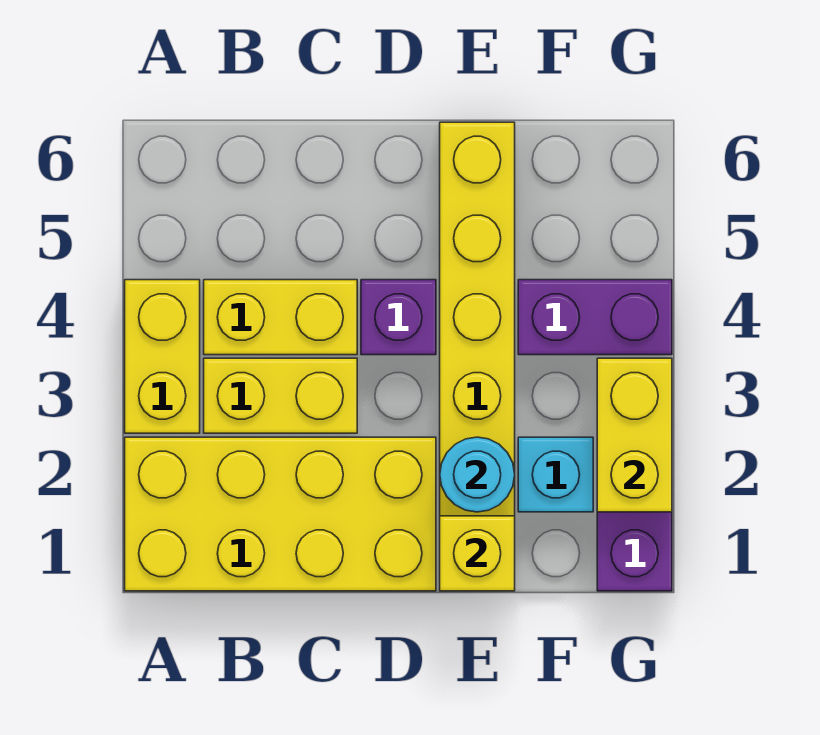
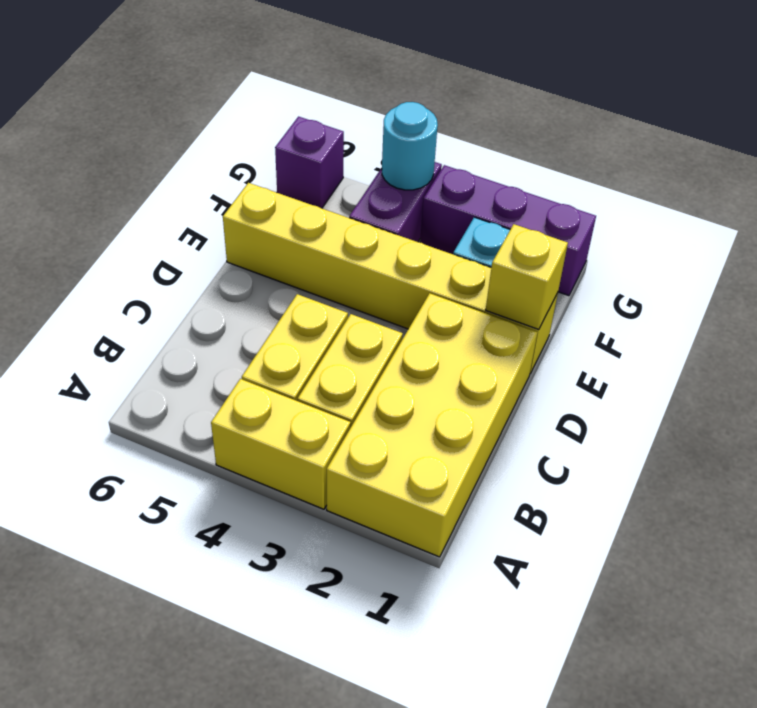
purple 1x1 brick [361,280,436,355] -> purple 1x1 brick moved to [275,117,344,208]
cyan 1x1 round brick [440,437,515,512] -> cyan 1x1 round brick moved to [382,102,438,190]
yellow 1x2 brick [597,358,672,512] -> none

